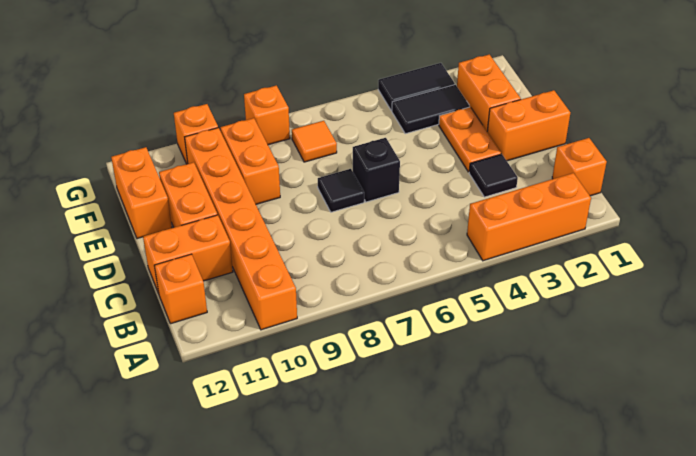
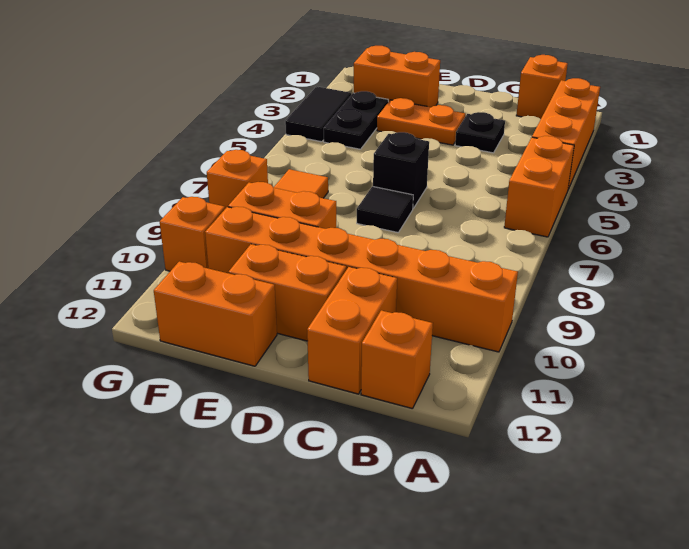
black 1x1 tile [469,154,518,197] -> black 1x1 plate [455,112,505,153]
orange 1x2 brick [487,90,570,161] -> orange 1x2 brick moved to [504,136,574,237]
black 1x2 tile [392,85,470,134] -> black 1x2 plate [324,91,388,149]

